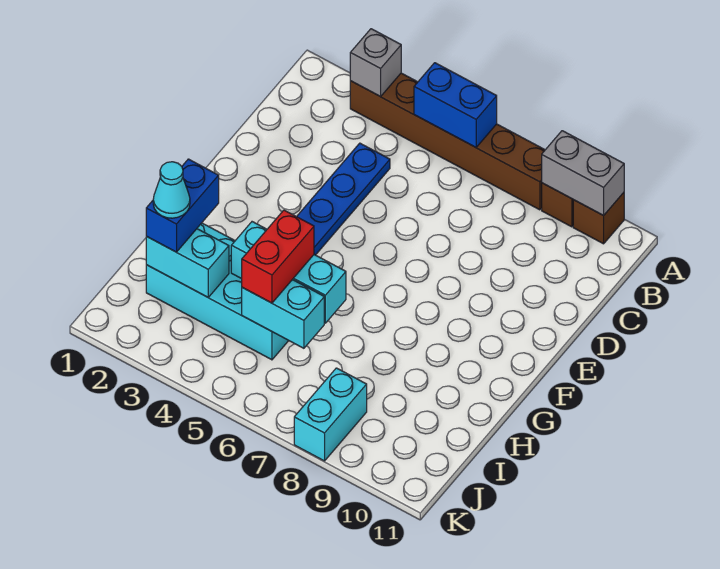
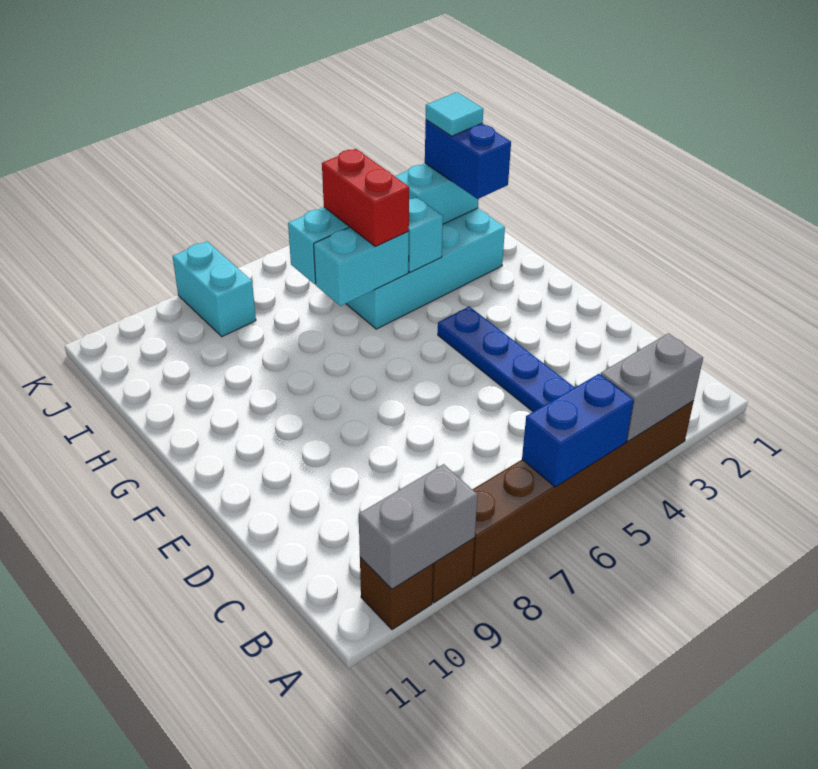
grey 1x1 brick [350,29,401,97] -> grey 1x2 brick [600,333,703,441]
cyan 1x1 cone [153,162,190,218] -> cyan 1x1 tile [426,92,483,136]

